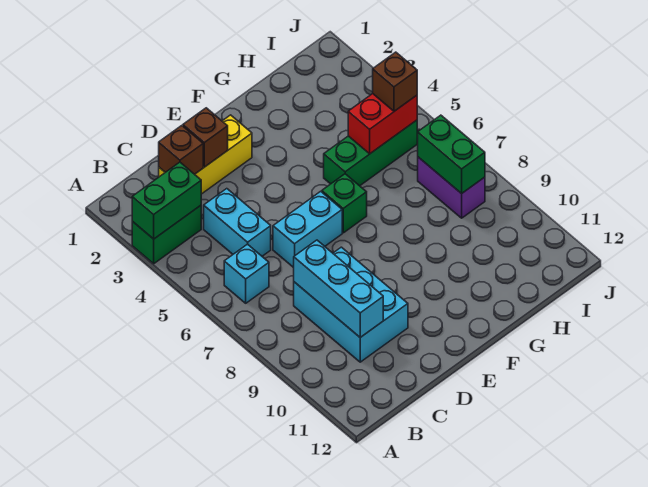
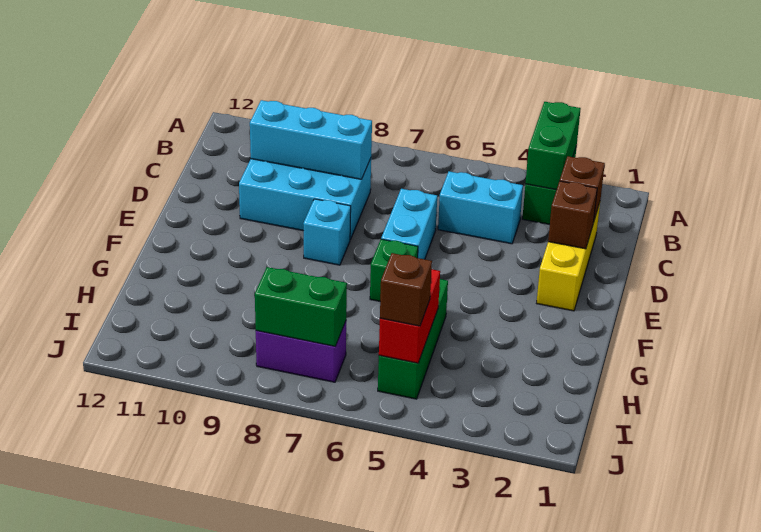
cyan 1x1 brick [224,244,269,303] -> cyan 1x1 brick moved to [303,199,351,265]

